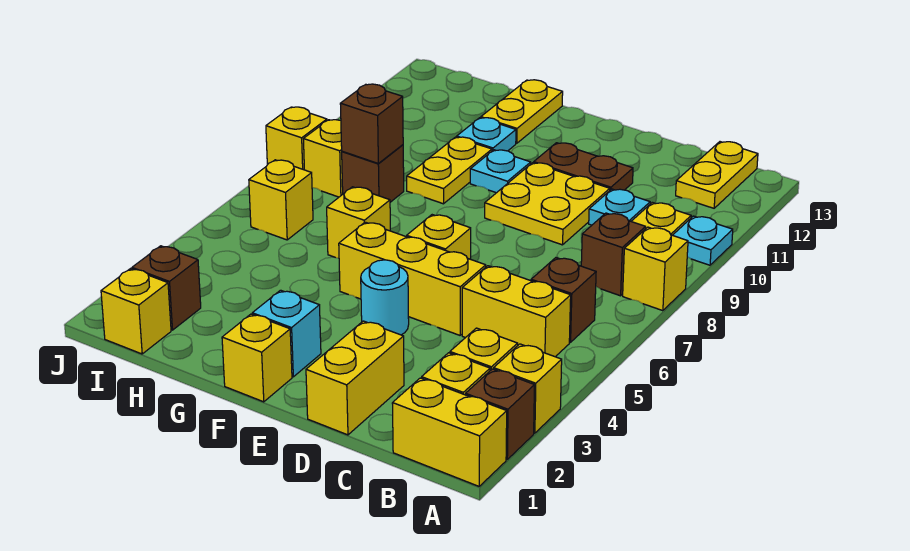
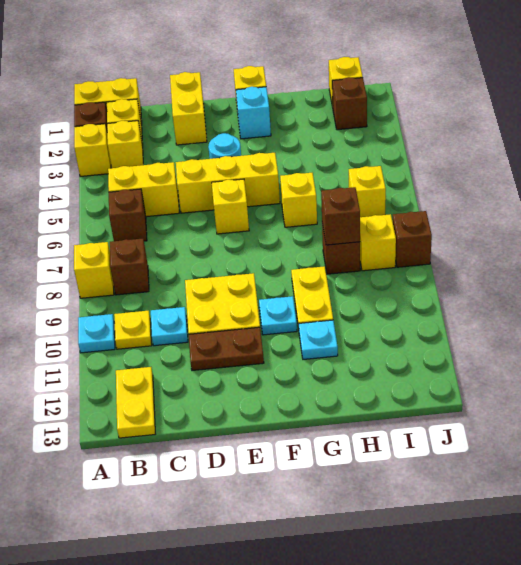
yellow 1x2 plate [481,80,563,143] -> none
yellow 1x1 brick [266,107,327,170] -> brown 1x1 brick [393,211,432,267]

